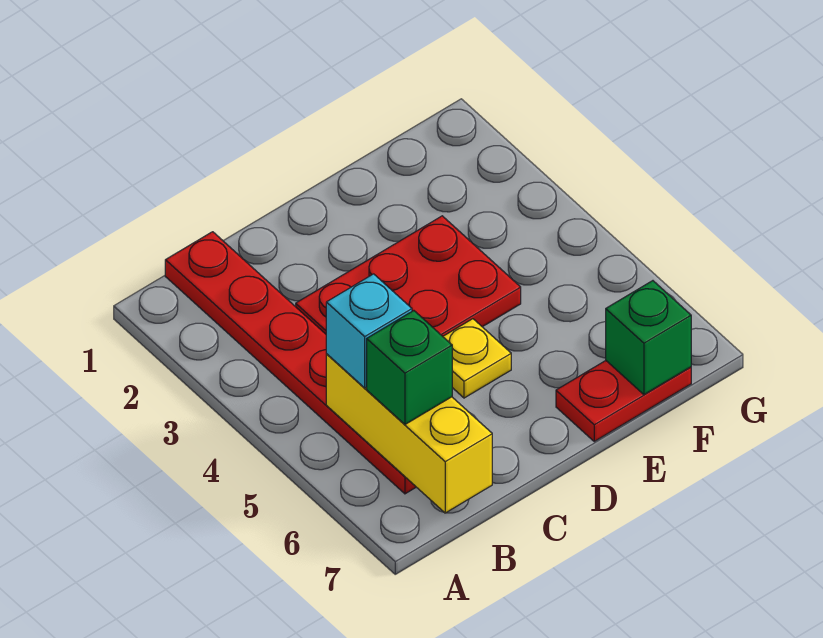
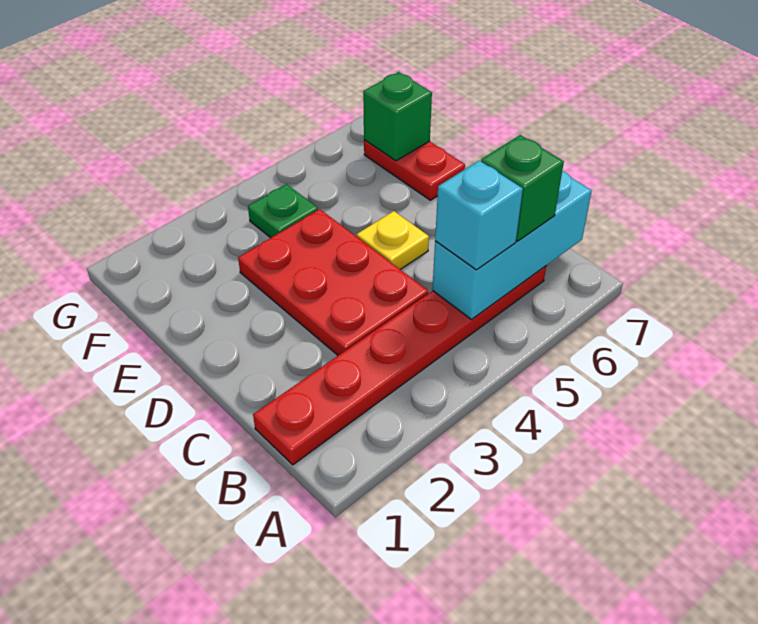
yellow 1x3 brick [326,354,492,513] -> cyan 1x3 brick [432,171,592,319]
none -> green 1x1 plate [248,184,318,238]

